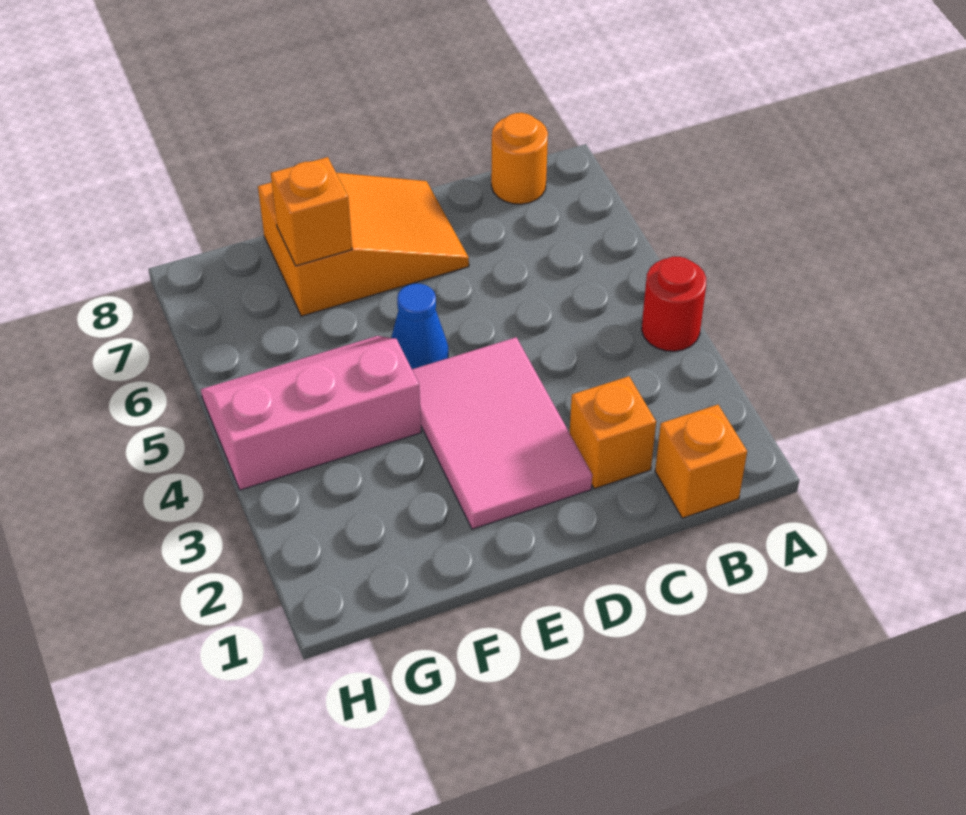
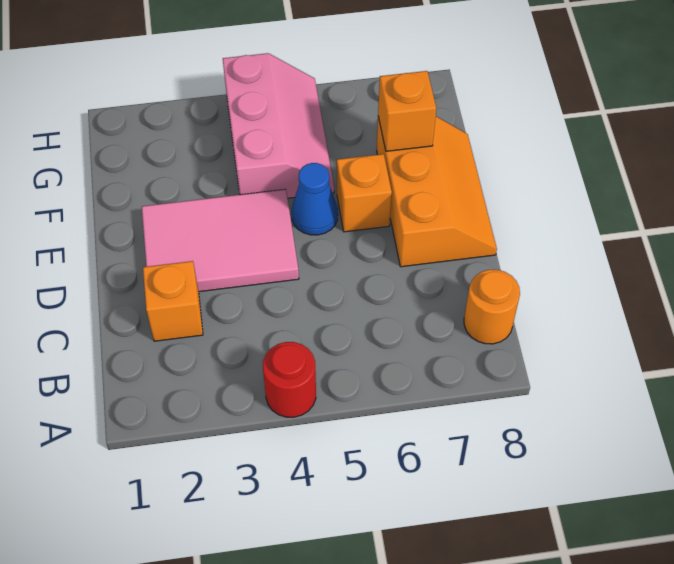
orange 1x1 brick [655,405,747,518] -> orange 1x1 brick moved to [337,154,392,232]
orange 2x3 slope [258,173,469,316] -> orange 2x3 slope turned to [377,116,497,267]

